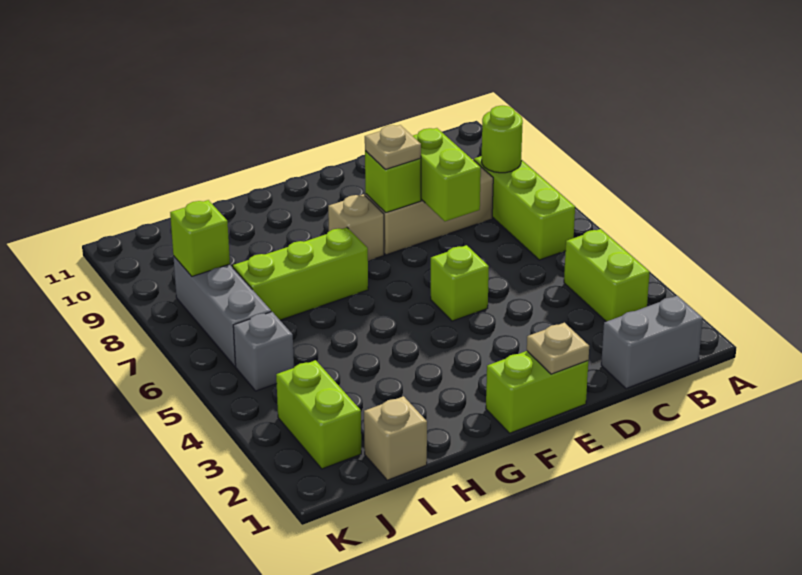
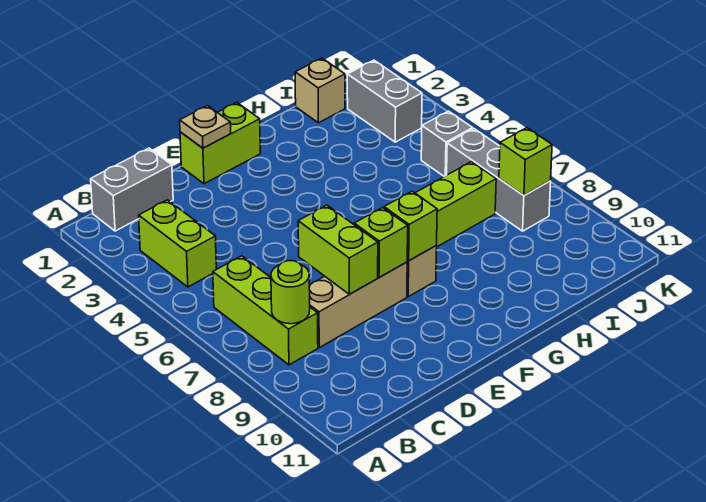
lime 1x1 brick [431,245,489,321] -> lime 1x1 brick moved to [384,191,437,261]
tan 1x1 plate [365,125,421,169] -> none
lime 1x2 brick [276,360,361,469] -> grey 1x2 brick [347,60,422,142]

